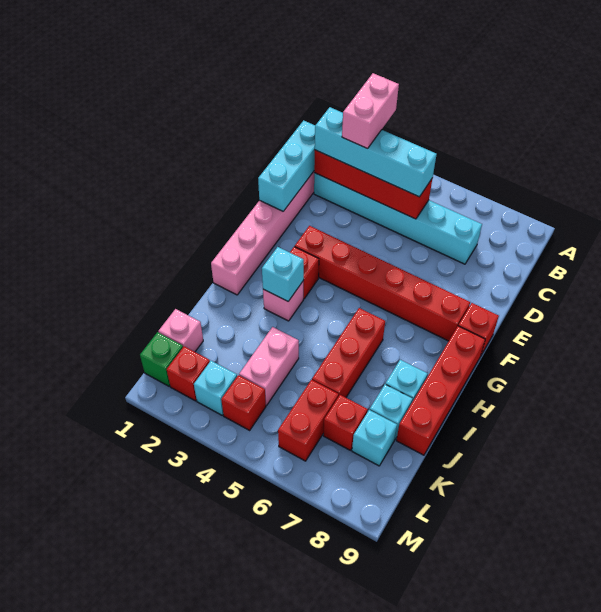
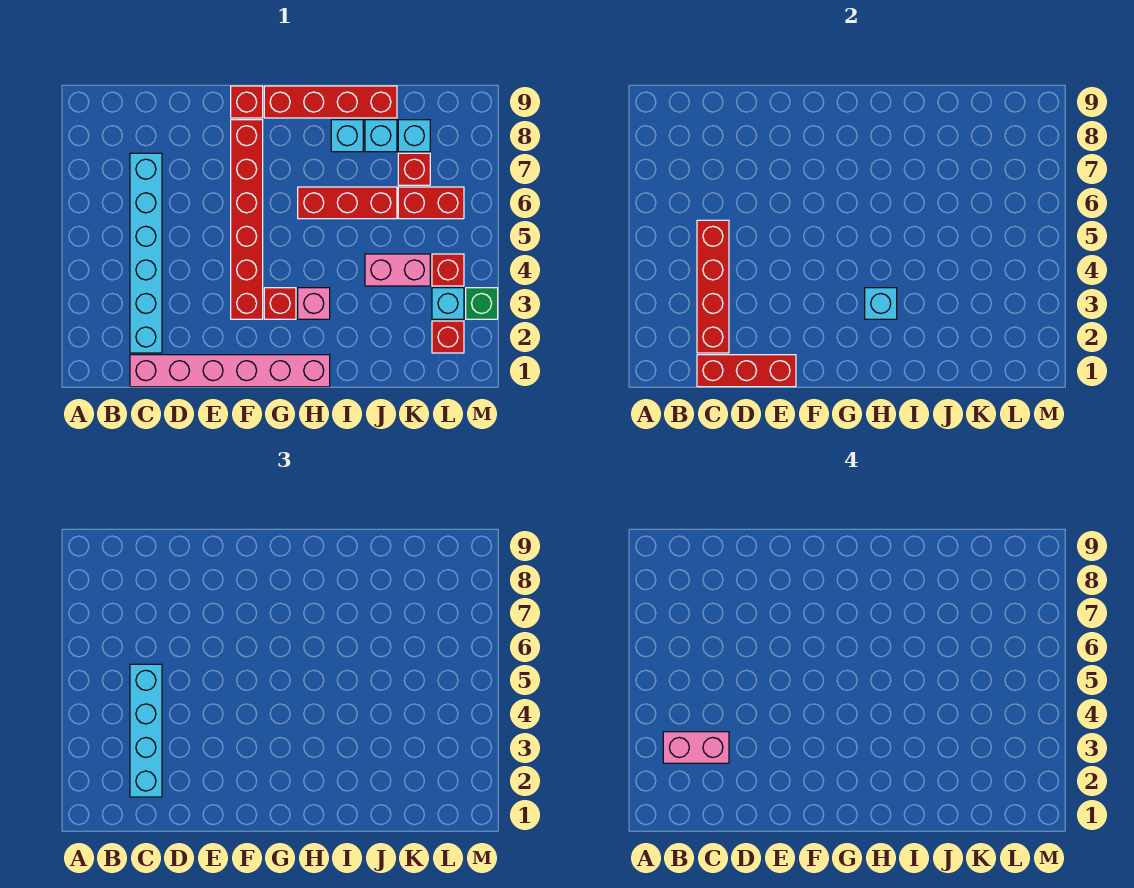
cyan 1x3 brick [258,120,315,211] -> red 1x3 brick [697,355,796,387]
pink 1x1 brick [158,309,203,352] -> none
green 1x1 brick [140,332,183,386] -> green 1x1 brick moved to [466,288,498,319]

